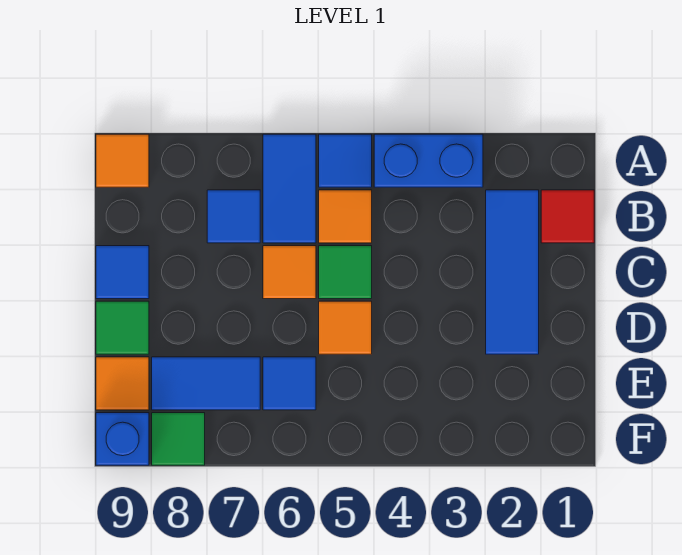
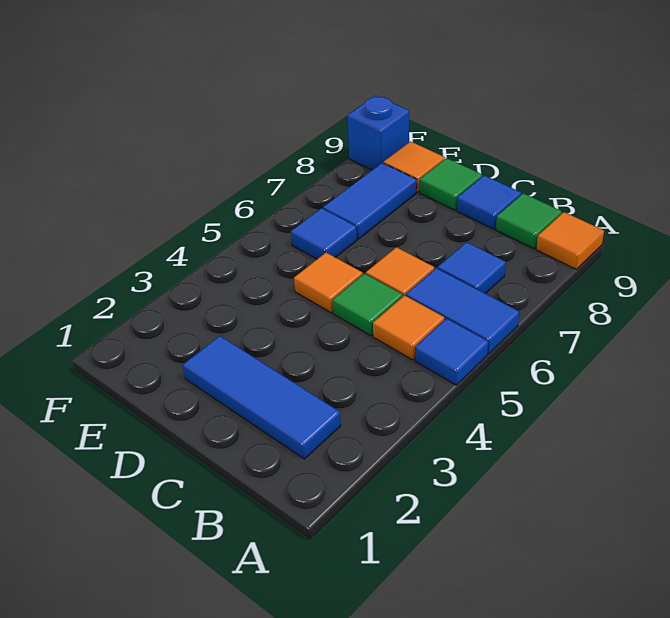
blue 1x2 brick [374,134,483,187] -> none
red 1x1 tile [541,190,594,243] -> none
green 1x1 tile [152,413,205,465] -> green 1x1 tile moved to [496,193,562,249]

